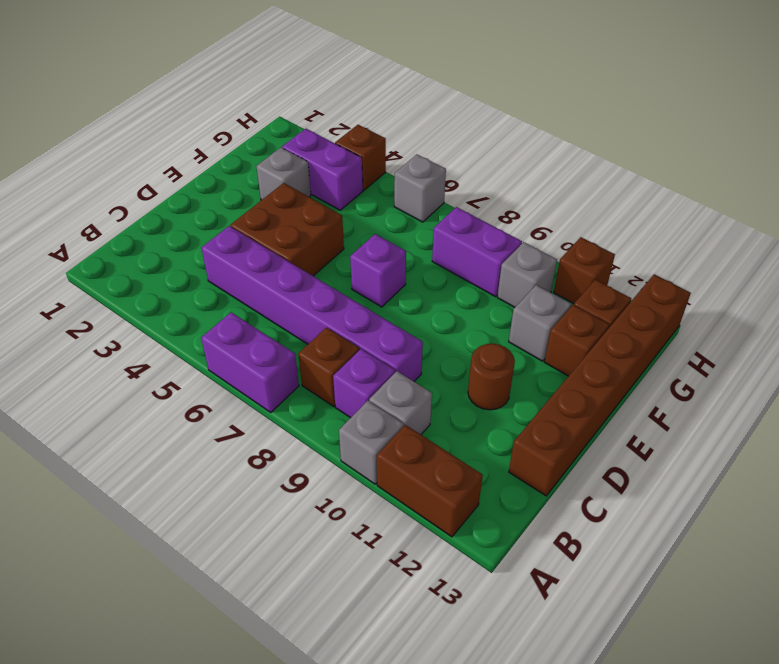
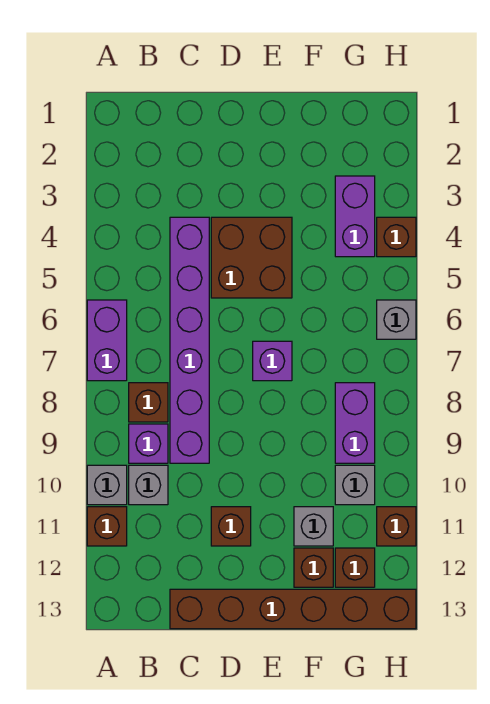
brown 1x2 brick [377,425,483,537] -> brown 1x1 brick [87,507,127,546]
brown 1x1 round brick [468,344,515,410] -> brown 1x1 brick [211,507,251,546]
grey 1x1 brick [256,148,311,200] -> none

